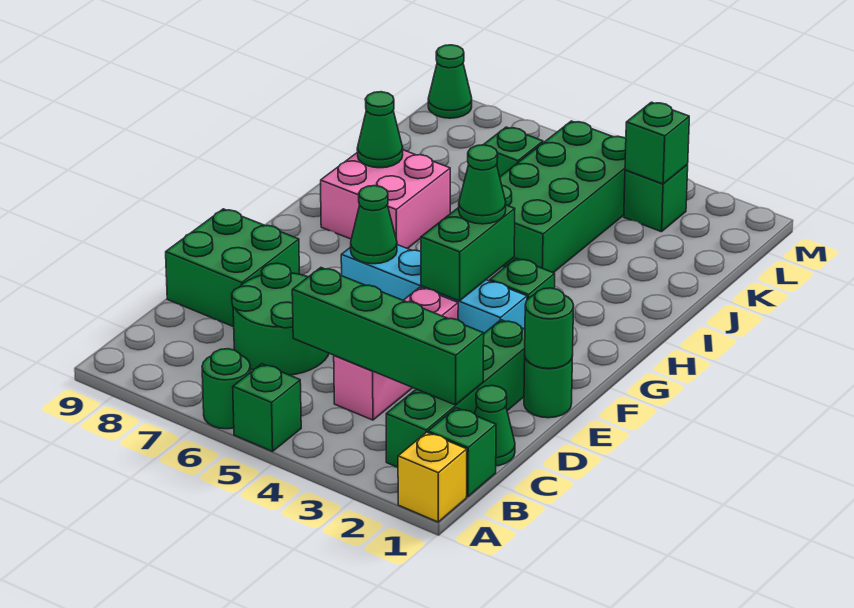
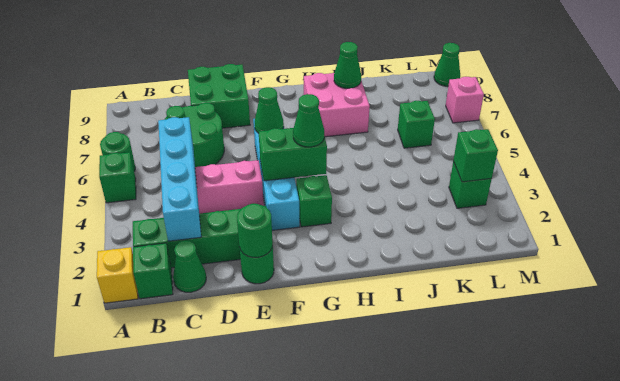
green 1x4 brick [292,268,484,405] -> cyan 1x4 brick [158,117,201,241]
green 2x4 brick [500,121,626,273] -> none
none -> pink 1x1 brick [446,77,484,123]

